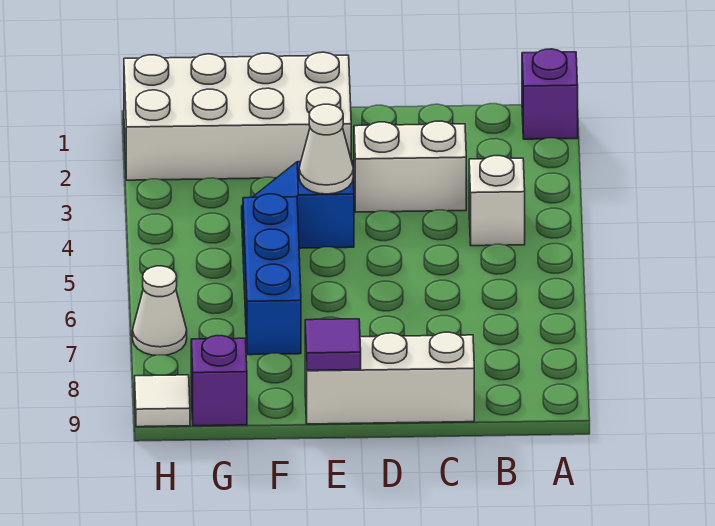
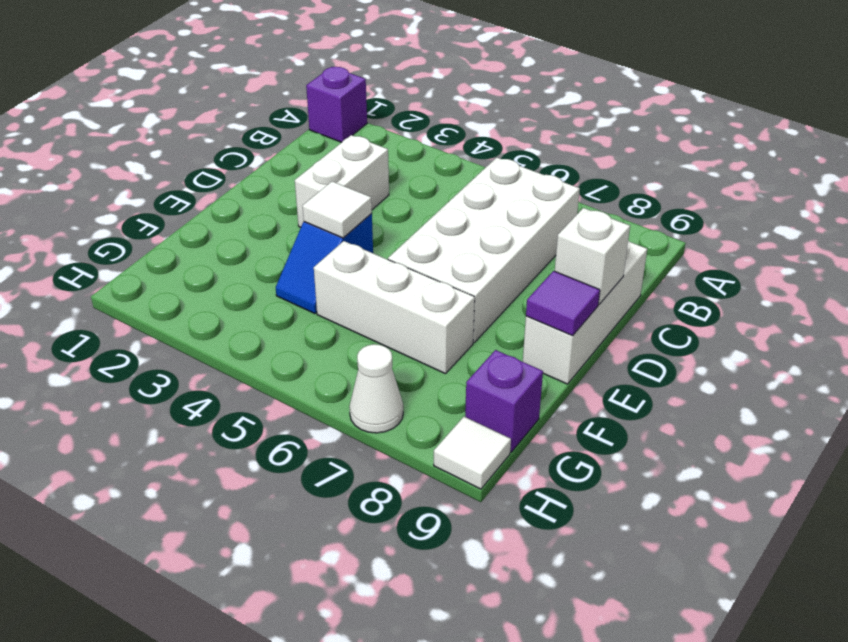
white 1x1 brick [469,156,525,246] -> white 1x1 brick moved to [555,208,630,304]
white 2x4 brick [124,52,351,180] -> white 2x4 brick moved to [388,158,580,343]
white 1x1 cone [299,104,353,194] -> white 1x1 tile [303,181,372,238]
blue 1x3 brick [243,194,301,355] -> white 1x3 brick [314,241,475,374]

